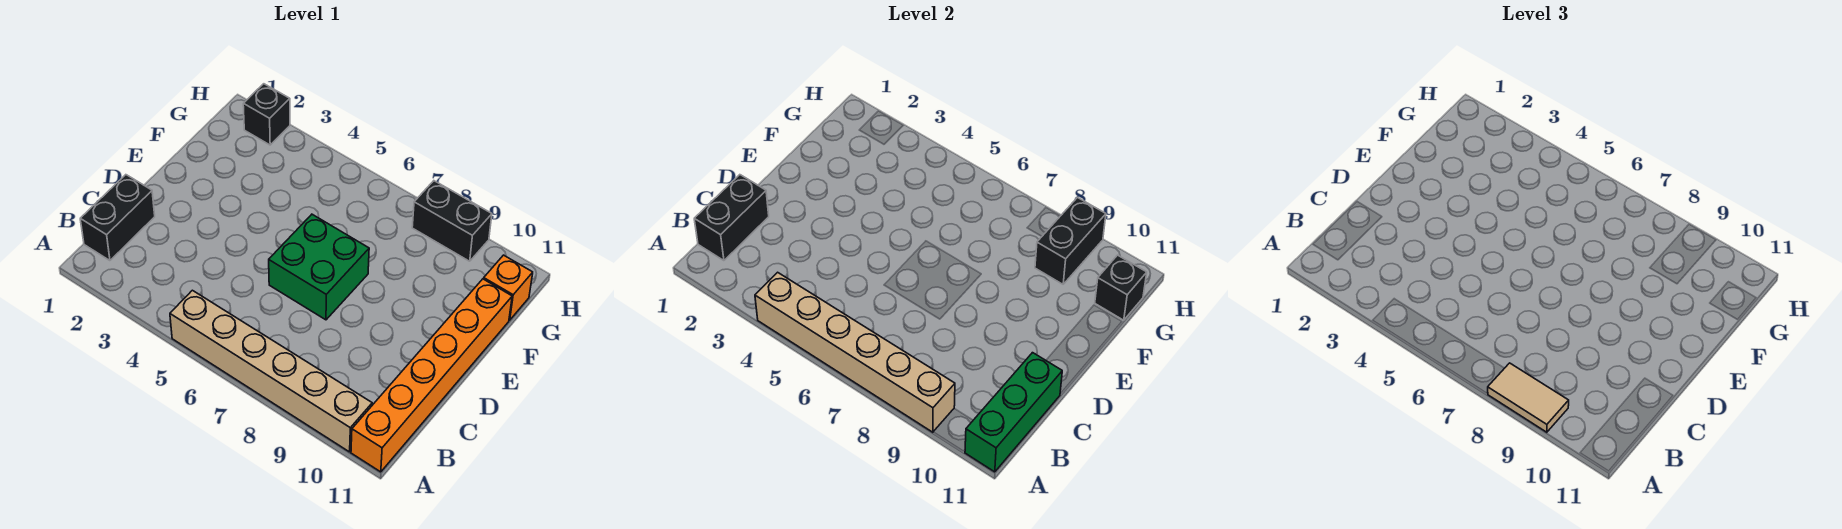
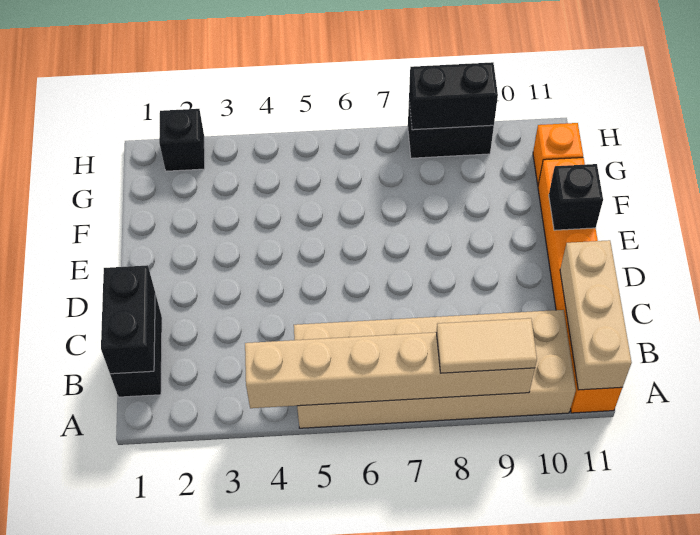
tan 1x6 brick [170,290,372,452] -> tan 2x6 brick [294,310,576,428]
green 1x3 brick [965,353,1062,472] -> tan 1x3 brick [560,240,632,390]
green 2x2 brick [269,214,369,320] -> none
black 1x2 brick [1035,198,1106,284] -> black 1x2 brick turned to [409,62,498,130]
black 1x1 brick [1095,255,1147,320] -> black 1x1 brick moved to [549,164,603,230]

